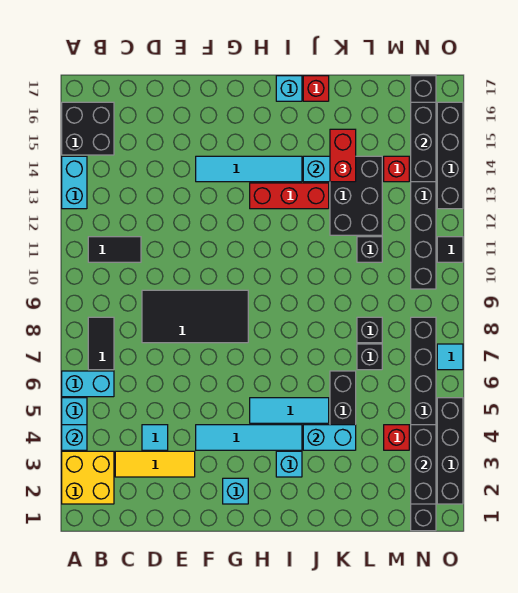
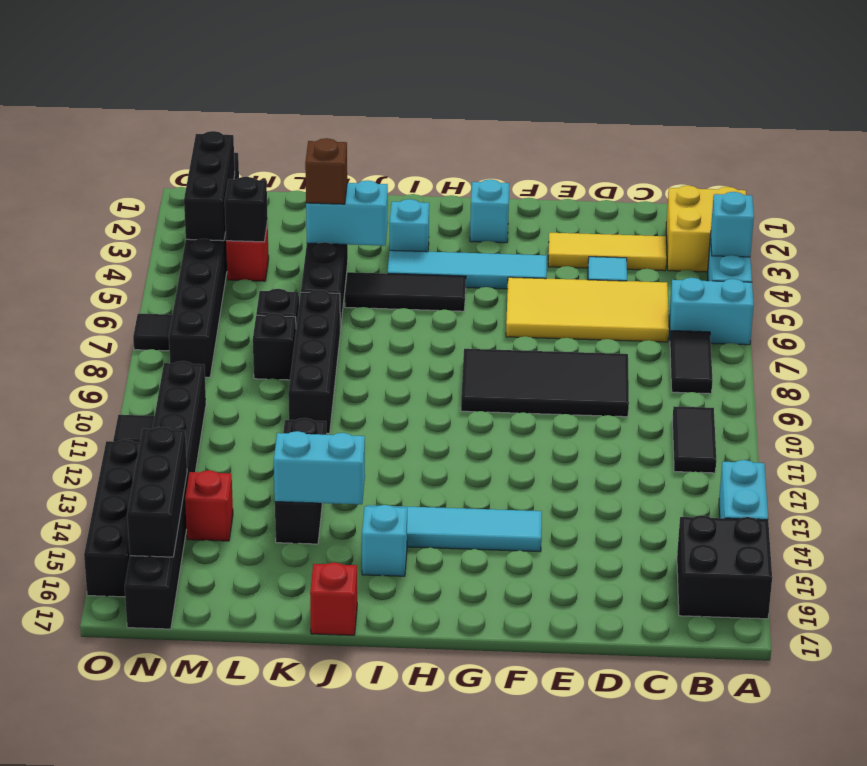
black 1x2 tile [88,237,141,262] -> black 1x2 tile turned to [672,406,716,473]
none -> yellow 2x4 tile [506,277,669,342]
cyan 1x3 tile [250,398,329,423] -> black 1x3 tile [345,272,466,311]
red 1x3 brick [250,183,329,209] -> none
cyan 1x1 brick [276,76,302,101] -> cyan 1x1 brick moved to [362,505,407,576]
none -> brown 1x1 brick [305,138,347,204]
black 2x3 brick [330,156,382,235] -> black 1x3 brick [275,418,326,544]
red 1x2 brick [330,129,356,182] -> none
black 1x1 brick [357,237,382,262] -> black 1x1 brick moved to [225,177,268,242]
black 1x4 brick [437,398,463,504] -> black 1x4 brick moved to [288,290,340,433]
cyan 1x1 tile [437,344,463,370] -> black 1x1 tile [133,314,172,351]

